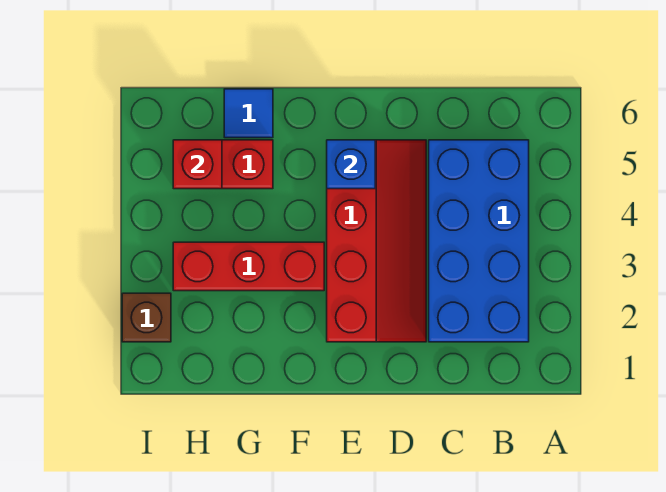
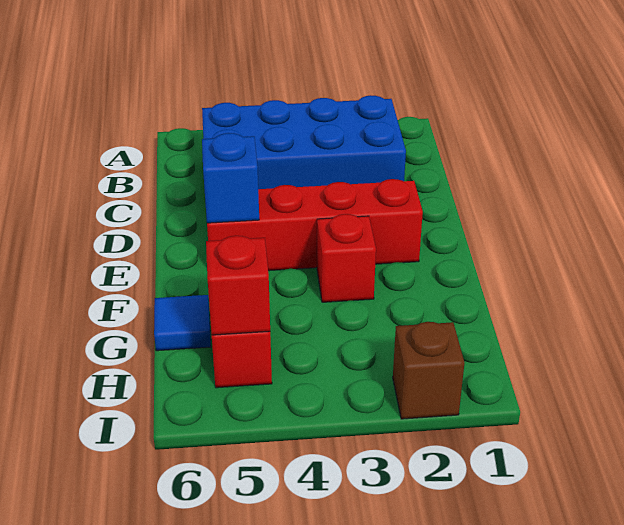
red 1x3 brick [173,242,324,291] -> red 1x1 brick [317,214,376,302]

